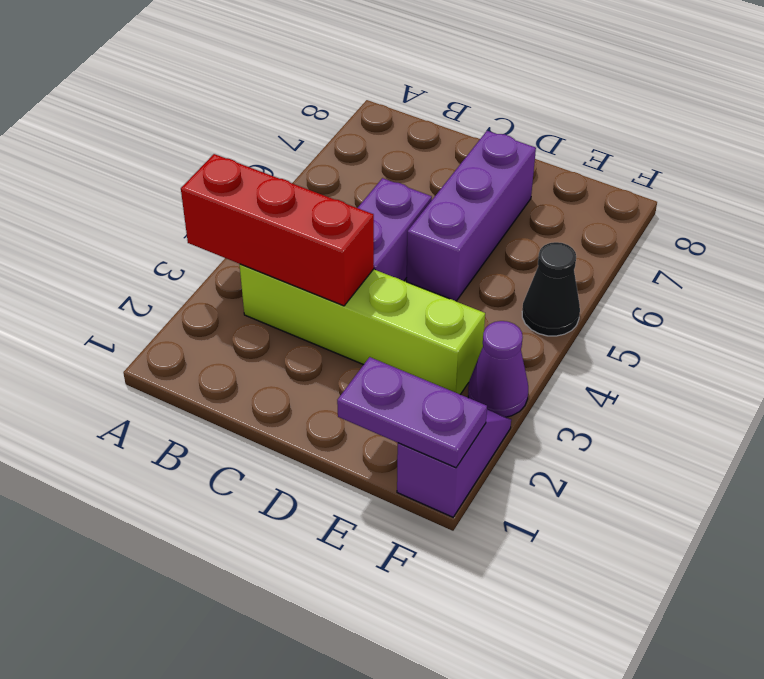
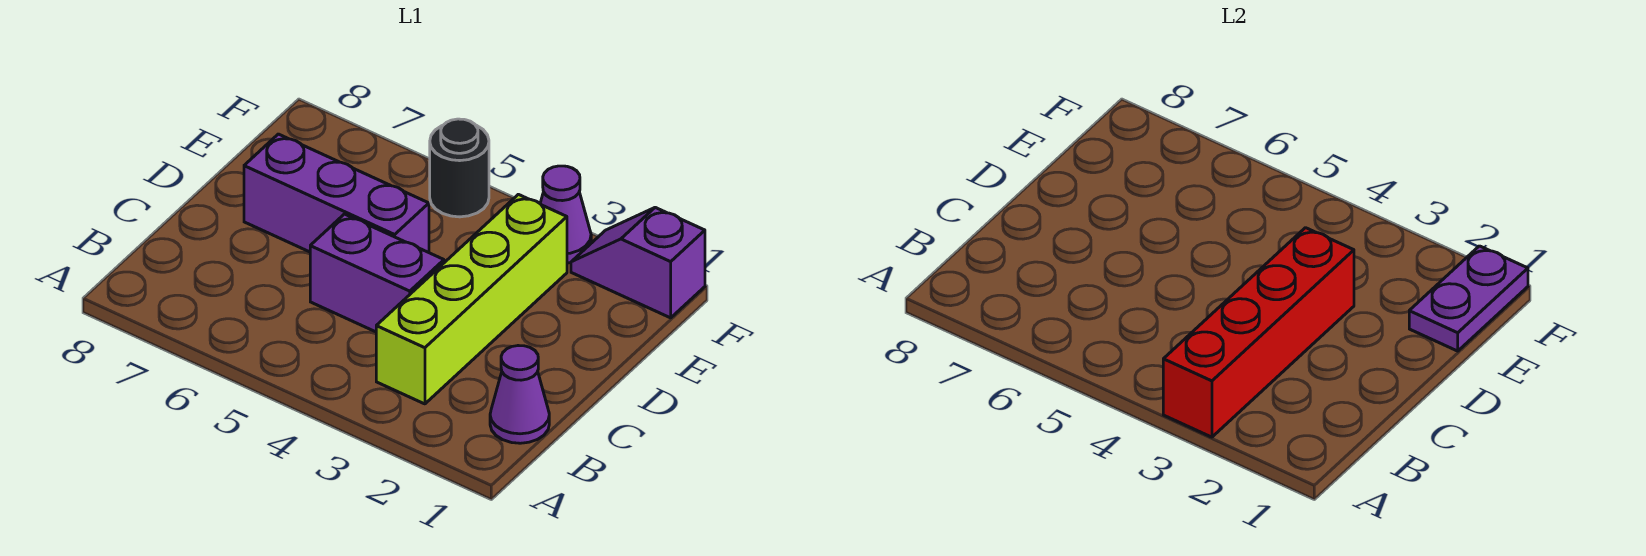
red 1x3 brick [181,154,374,306] -> red 1x4 brick [1163,228,1354,437]
none -> purple 1x1 cone [490,346,549,443]
black 1x1 cone [522,242,580,336] -> black 1x1 round brick [430,119,489,217]

